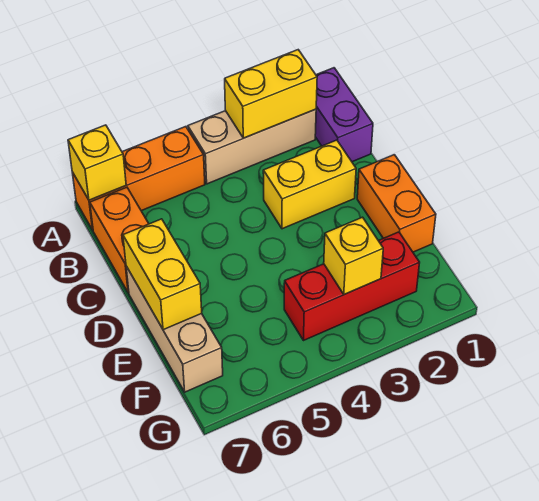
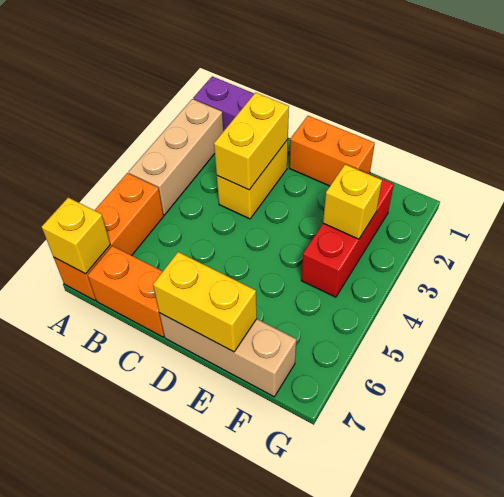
yellow 1x2 brick [225,50,317,138] -> yellow 1x2 brick moved to [214,93,289,190]

